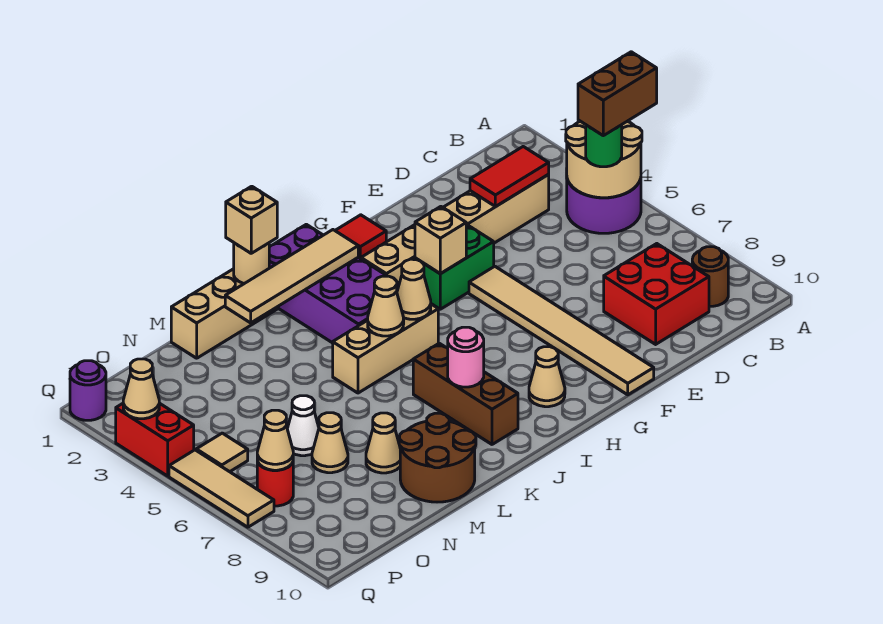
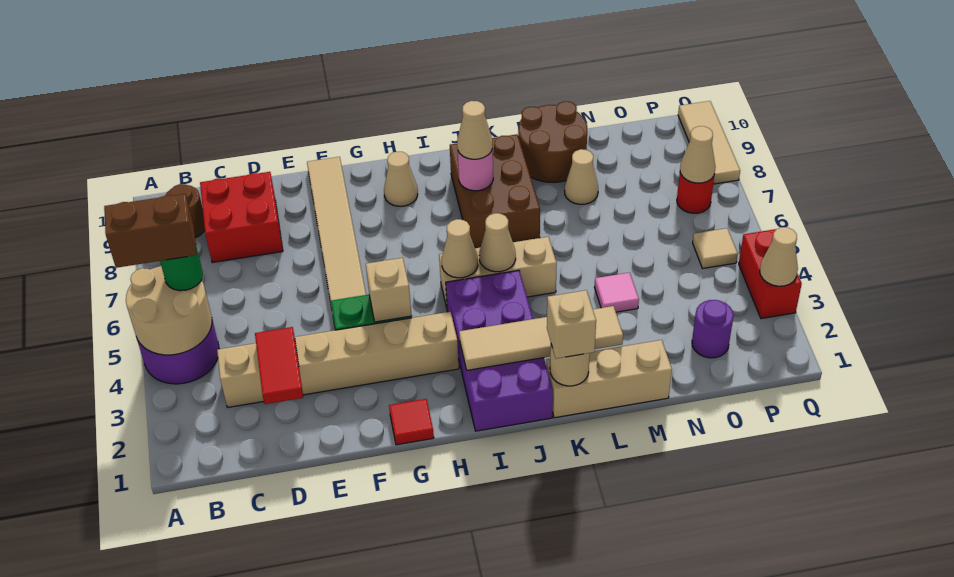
red 1x2 tile [470,147,549,207] -> red 1x2 tile turned to [255,327,303,404]
brown 1x3 brick [413,343,518,444] -> brown 2x3 brick [450,134,540,248]
none -> pink 1x1 tile [595,273,639,312]
white 1x1 cone [287,396,319,456] -> none
tan 1x1 cone [312,413,348,473] -> tan 1x1 cone moved to [457,101,493,159]
purple 1x1 round brick [70,361,106,420] -> purple 1x1 round brick moved to [692,300,734,358]
tan 1x3 tile [169,450,274,527] -> tan 1x3 tile moved to [678,101,740,184]

